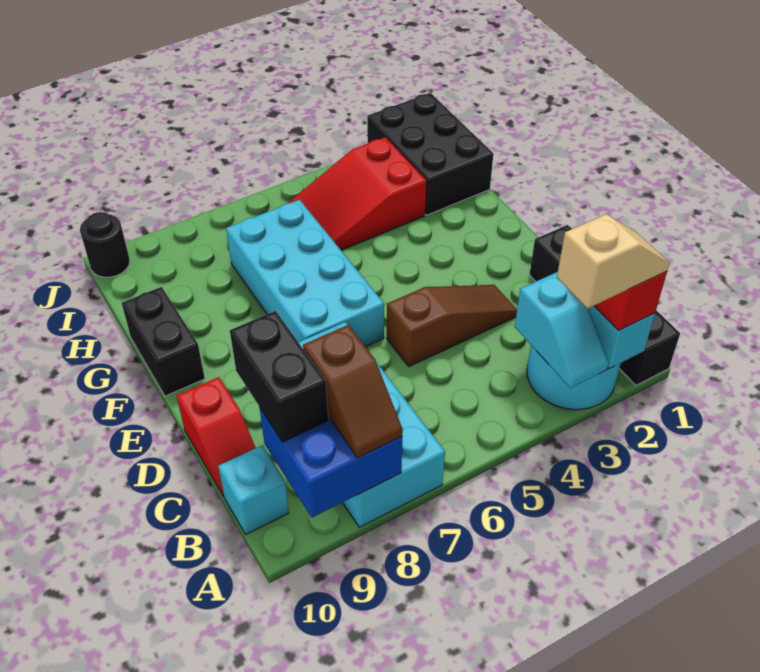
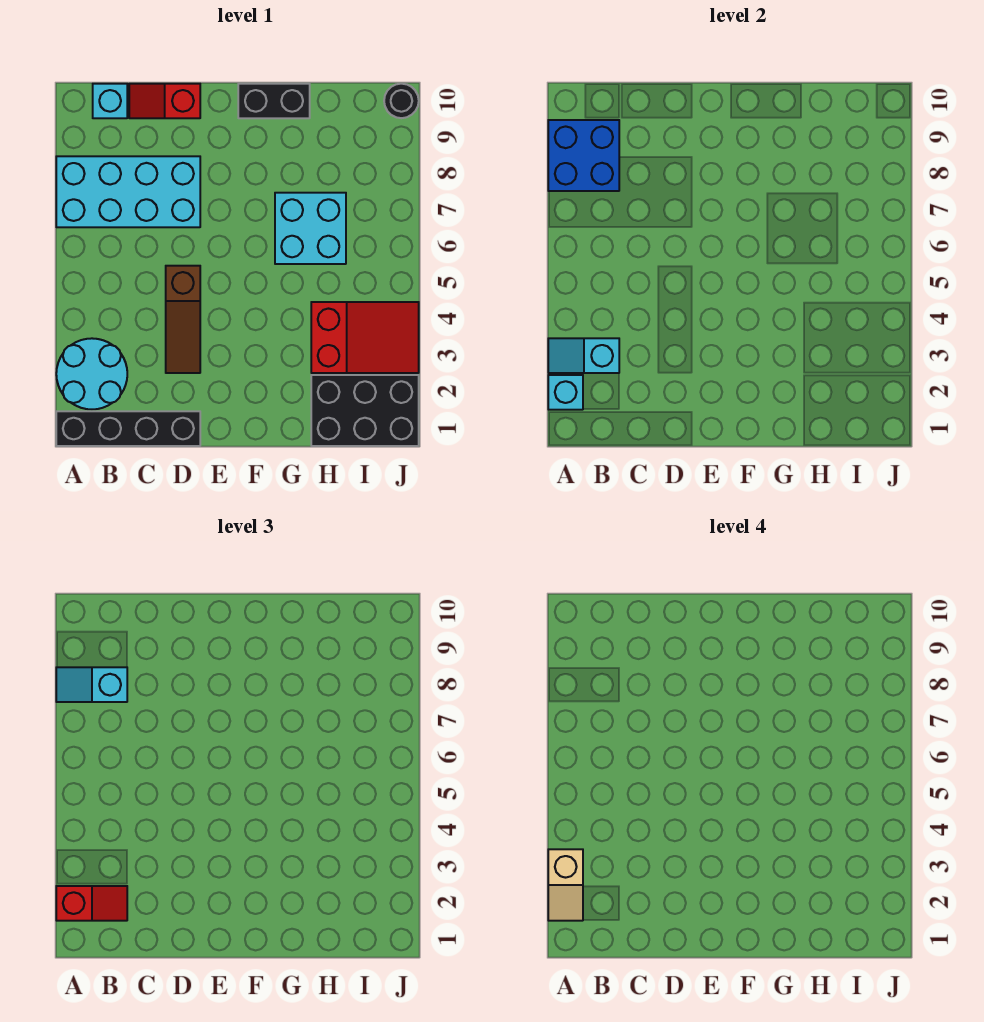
brown 1x2 slope [303,325,403,458] -> cyan 1x2 slope [56,667,127,702]
black 1x2 brick [230,311,328,442] -> none
cyan 2x4 brick [226,200,384,347] -> cyan 2x2 brick [275,193,346,264]
red 2x3 slope [288,137,426,250] -> red 2x3 slope turned to [311,302,419,373]

